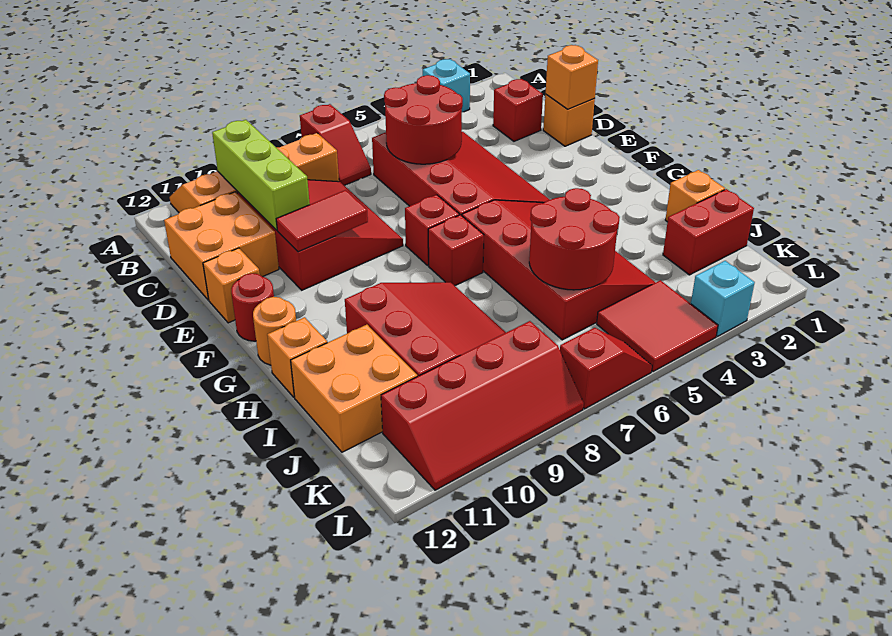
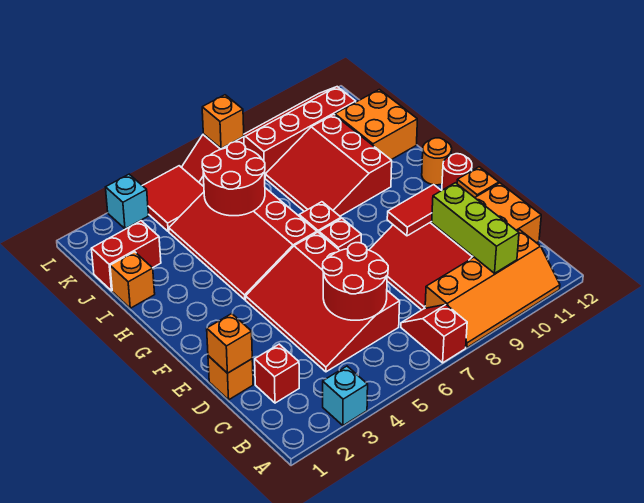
orange 1x1 brick [267,317,327,397] -> orange 1x1 brick moved to [202,95,244,149]

